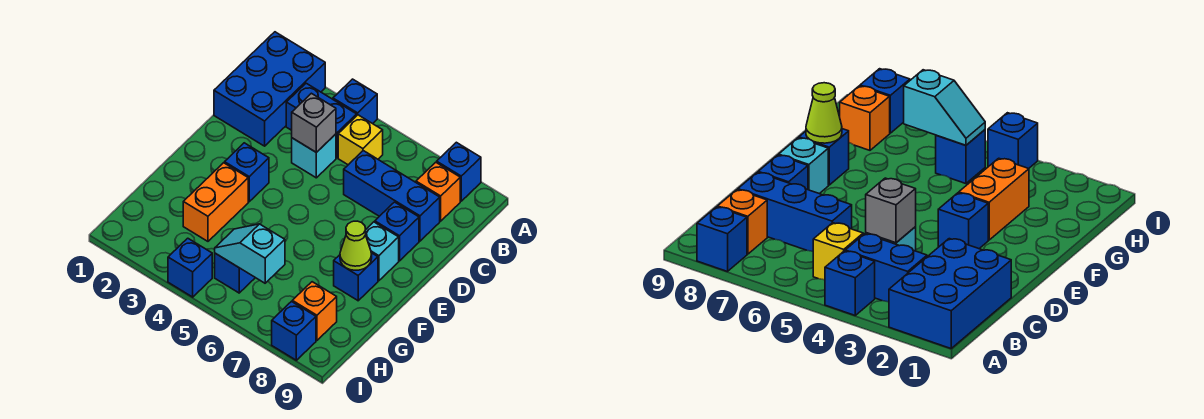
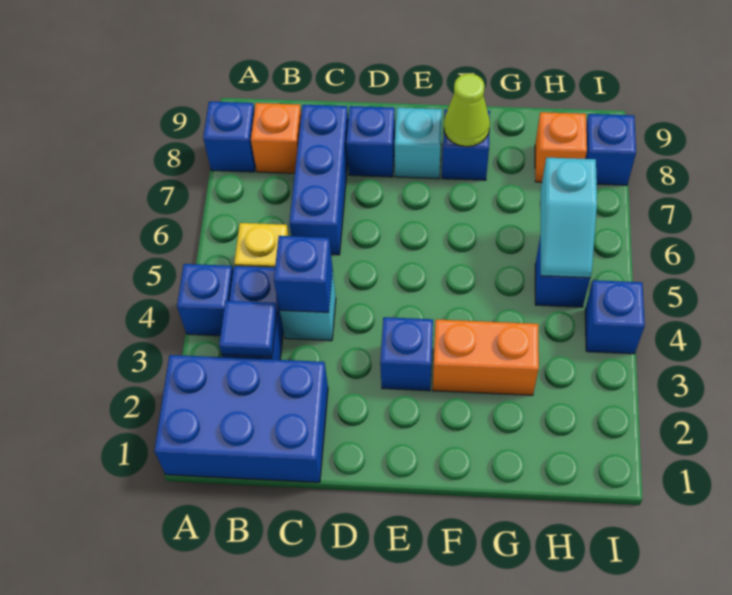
none -> blue 1x1 tile [219,301,277,357]
grey 1x1 brick [292,93,336,152] -> blue 1x1 brick [274,236,333,312]

